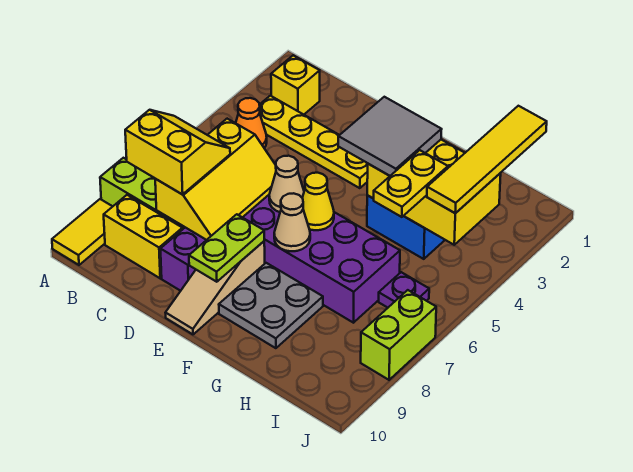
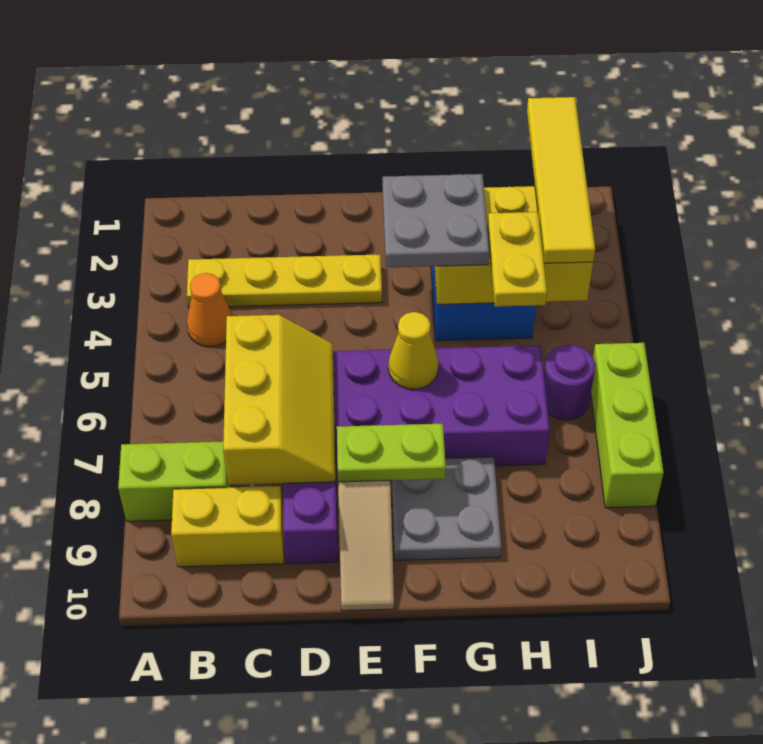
yellow 1x2 tile [52,199,113,265] -> none
yellow 1x1 brick [271,55,320,114] -> none
yellow 2x2 slope [125,110,230,194] -> none
tan 1x1 cone [269,156,304,212] -> none
lime 1x2 plate [189,214,264,282] -> lime 1x2 plate turned to [337,424,446,482]
grey 2x2 tile [338,97,442,176] -> grey 2x2 plate [382,174,489,267]
tan 1x1 cone [274,193,310,251] -> none
purple 1x1 plate [379,272,429,308] -> purple 1x1 round brick [544,345,595,420]
lime 1x2 brick [361,290,436,380] -> lime 1x3 brick [591,343,664,508]

